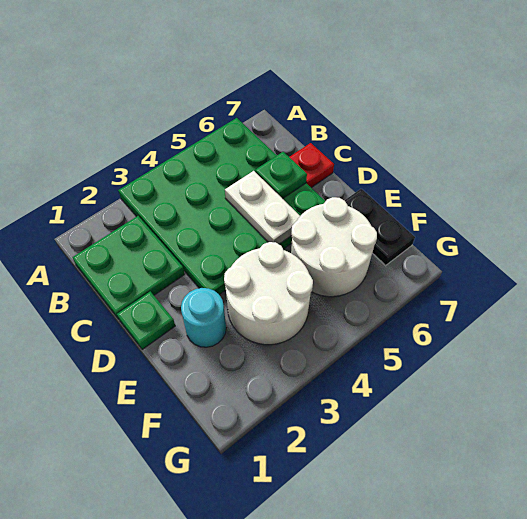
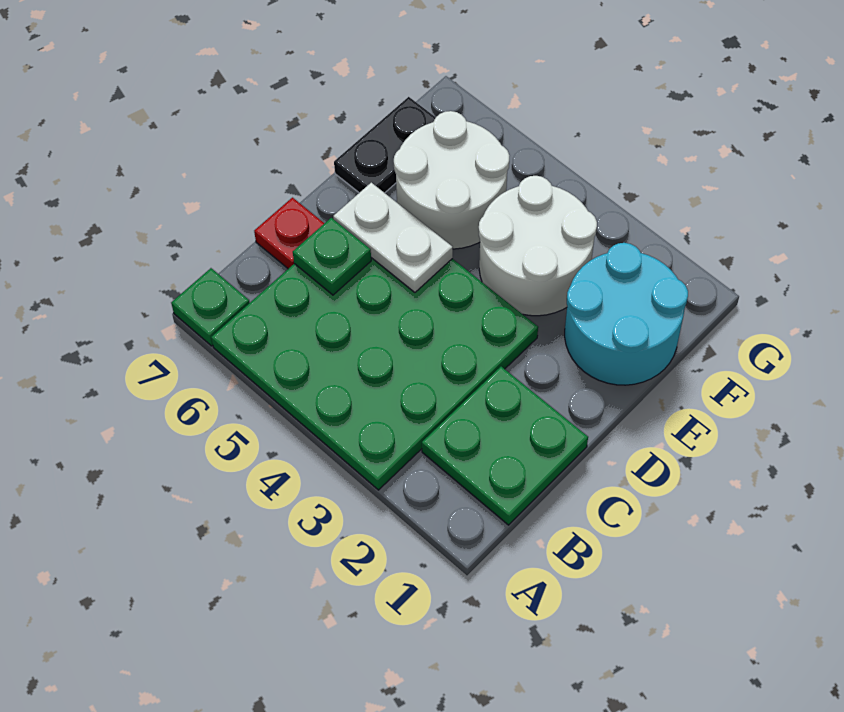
white 1x2 plate [225,171,300,244] -> white 1x2 plate turned to [333,183,453,292]
green 1x1 plate [117,291,175,350] -> green 1x1 plate moved to [171,268,250,346]
cyan 1x1 round brick [181,288,226,347] -> cyan 2x2 round brick [565,243,688,385]

